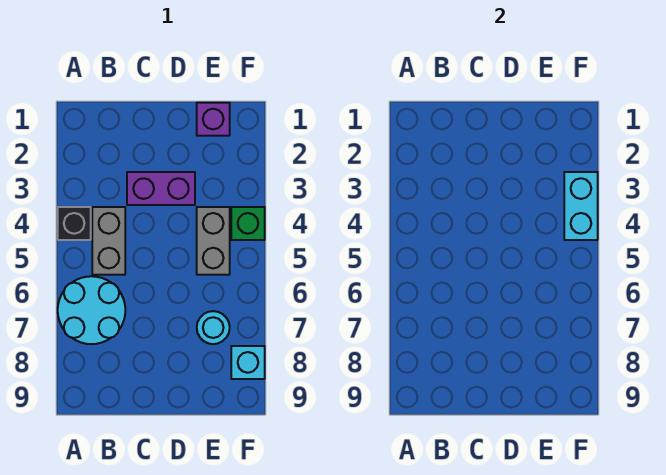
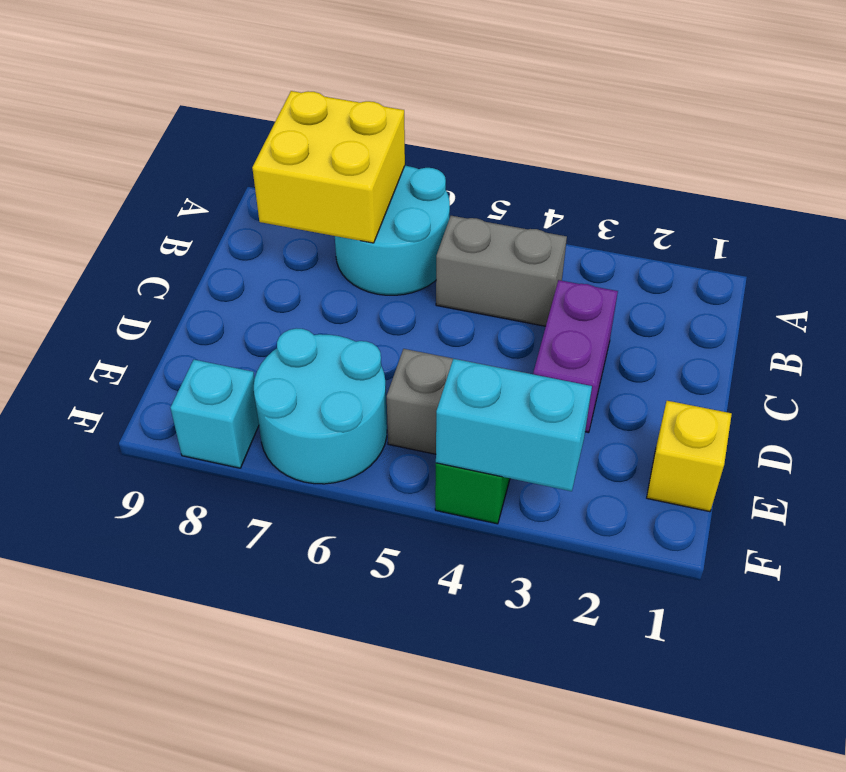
black 1x1 brick [58,207,91,240] -> none
none -> yellow 2x2 brick [252,91,405,243]
purple 1x1 brick [197,103,230,136] -> yellow 1x1 brick [647,401,732,512]
cyan 1x1 round brick [197,311,230,344] -> cyan 2x2 round brick [254,328,387,484]

